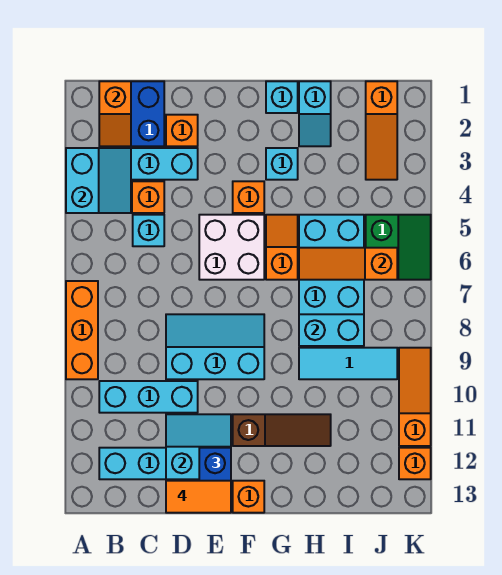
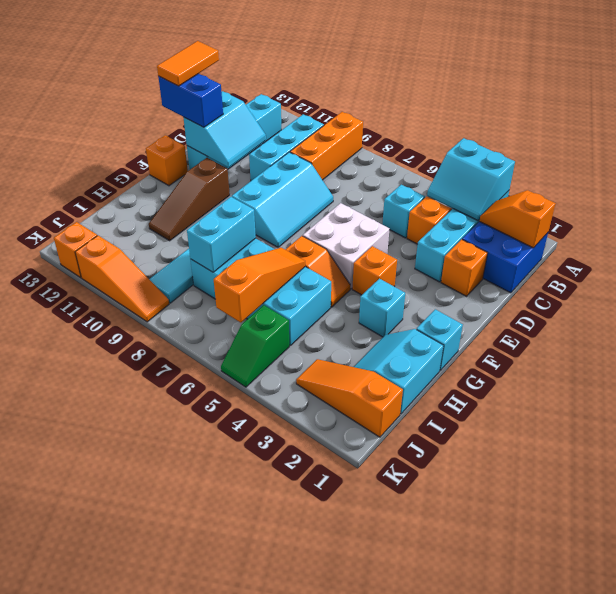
orange 1x3 brick [66,281,98,379] -> orange 1x3 brick turned to [290,112,363,180]
cyan 1x2 slope [299,81,331,146] -> cyan 2x2 slope [354,329,444,414]
green 2x2 slope [366,215,431,280] -> green 1x2 slope [221,305,289,387]

